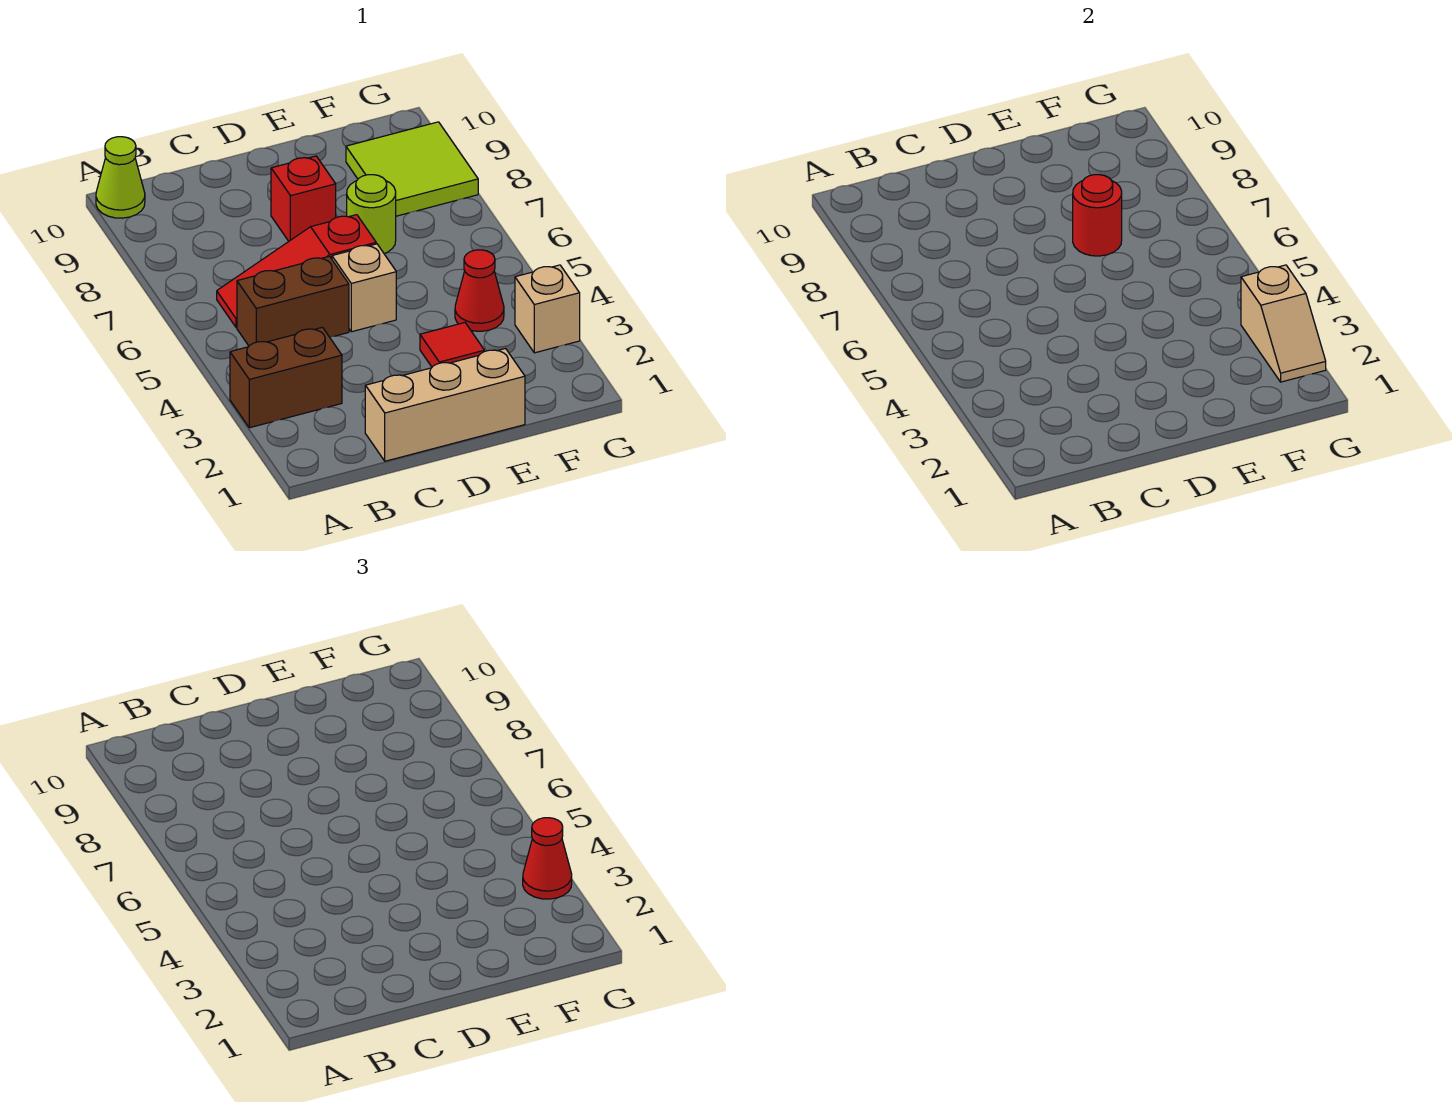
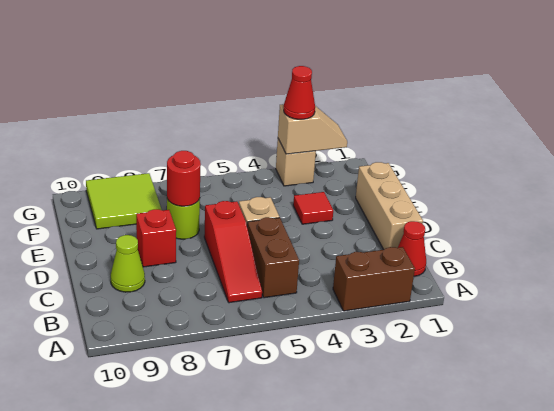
brown 1x2 brick [230,327,342,428] -> brown 1x2 brick turned to [333,247,415,311]
lime 1x1 cone [96,137,145,218] -> lime 1x1 cone moved to [111,235,145,292]
red 1x1 cone [455,250,504,331] -> red 1x1 cone moved to [398,221,426,276]

